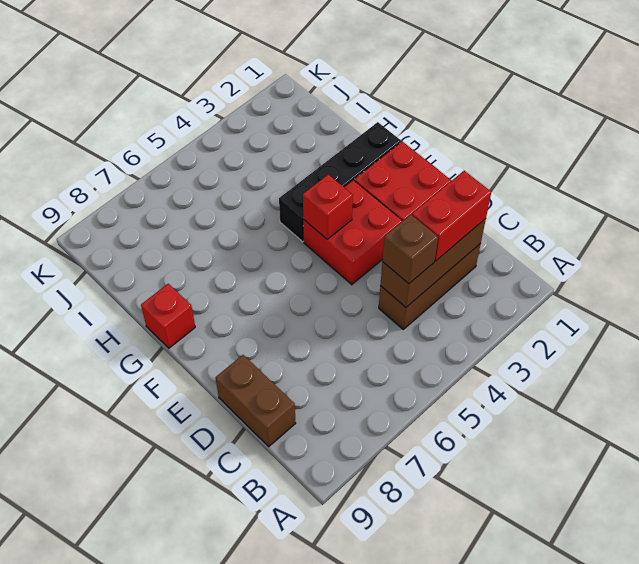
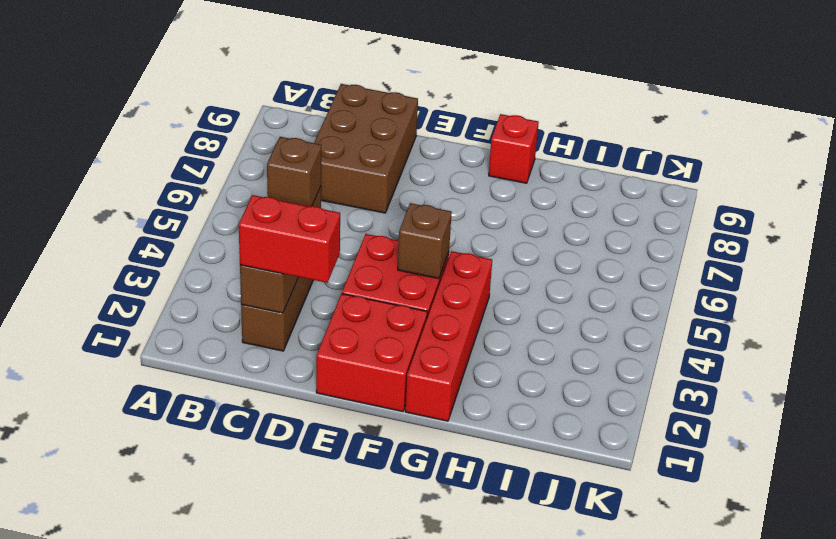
red 1x2 brick [412,171,491,261] -> red 1x2 brick turned to [239,195,340,283]
brown 1x2 brick [216,355,296,447] -> brown 2x3 brick [314,84,418,213]
red 1x1 brick [303,174,353,239] -> brown 1x1 brick [398,203,452,279]
black 1x4 brick [279,122,401,242] -> red 1x4 brick [405,251,492,421]

